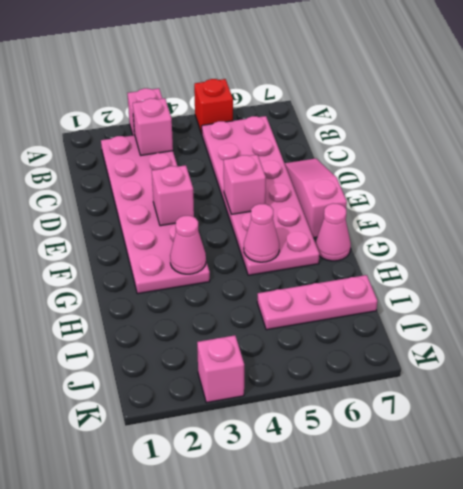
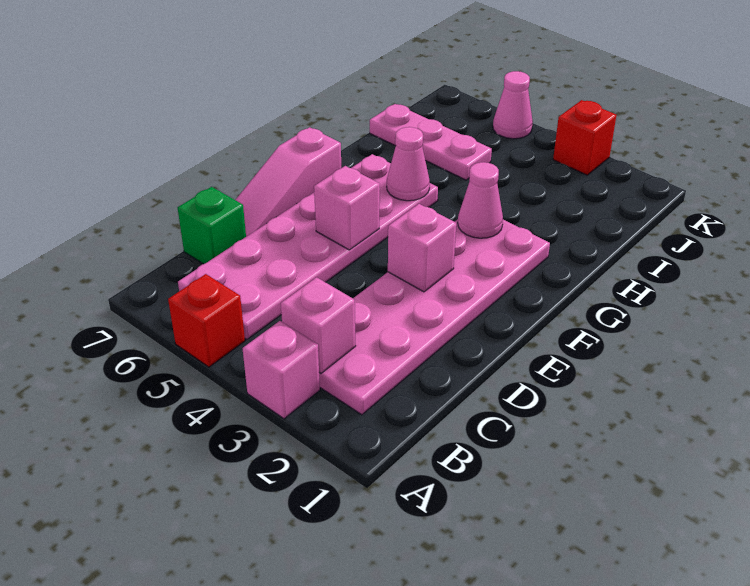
none -> green 1x1 brick [178,187,246,264]
pink 1x1 cone [316,203,351,261] -> pink 1x1 cone moved to [493,71,533,139]
pink 1x1 brick [197,335,244,403] -> red 1x1 brick [553,100,616,175]

